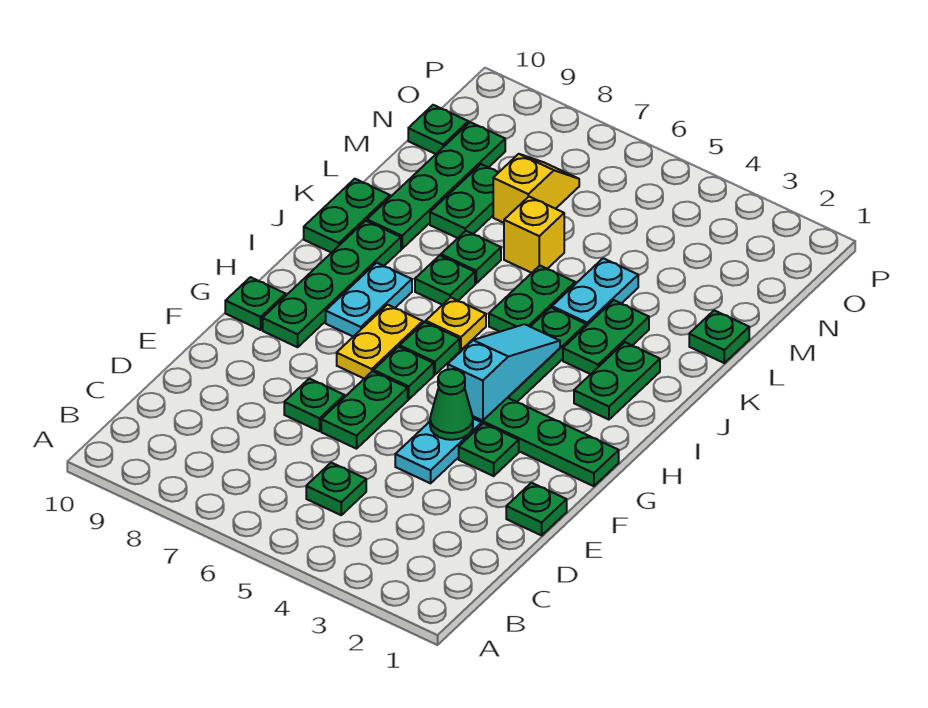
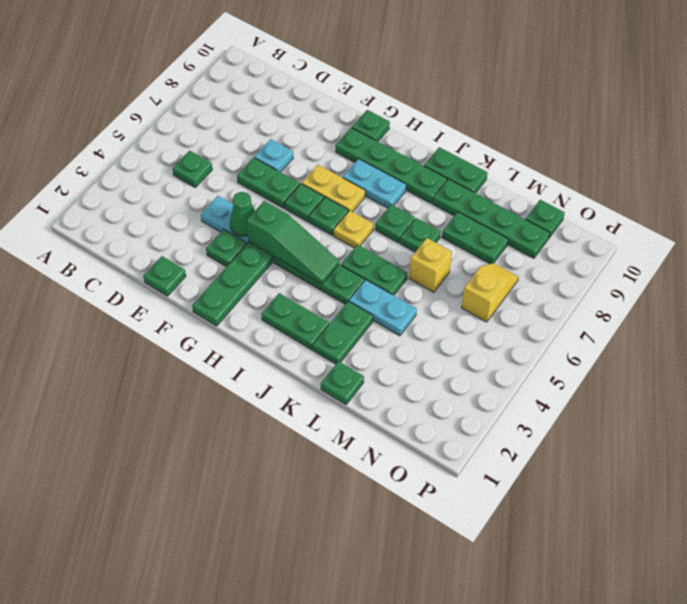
green 1x1 plate [284,379,344,431] -> cyan 1x1 plate [255,139,293,172]
cyan 1x3 slope [448,324,560,421] -> green 1x3 slope [246,201,339,284]
green 1x2 plate [563,300,649,374] -> green 1x2 plate turned to [313,301,373,364]
yellow 1x2 slope [493,154,579,223] -> yellow 1x2 slope turned to [461,263,518,322]

